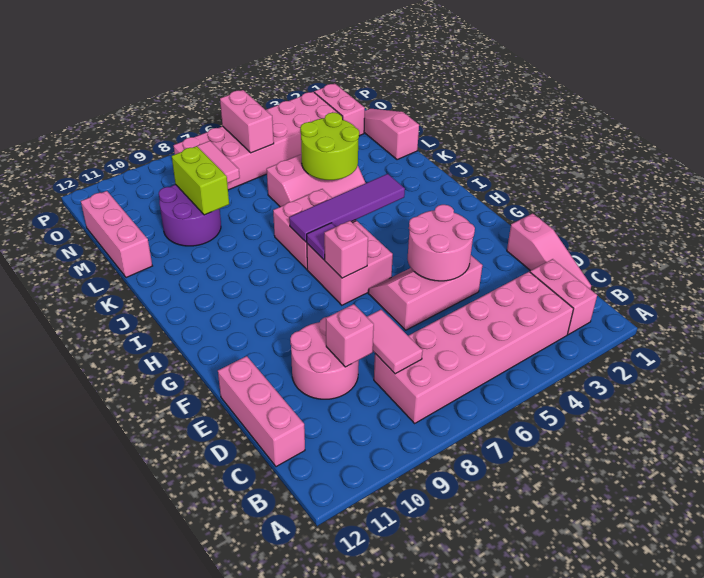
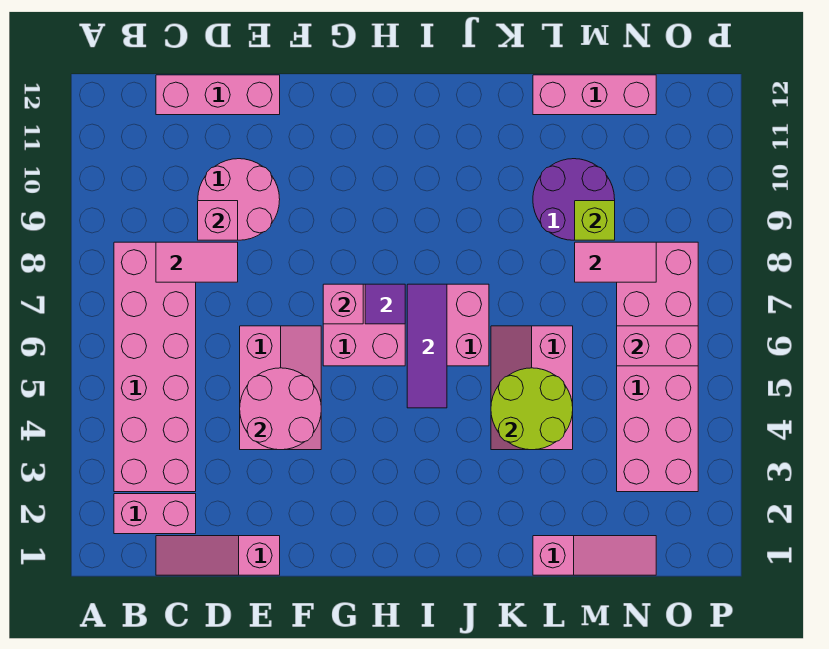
purple 1x4 tile [289,174,405,242] -> purple 1x3 tile [407,284,447,408]
lime 1x2 brick [172,146,229,215] -> lime 1x1 brick [575,201,615,240]
pink 1x2 brick [314,83,365,136] -> none

